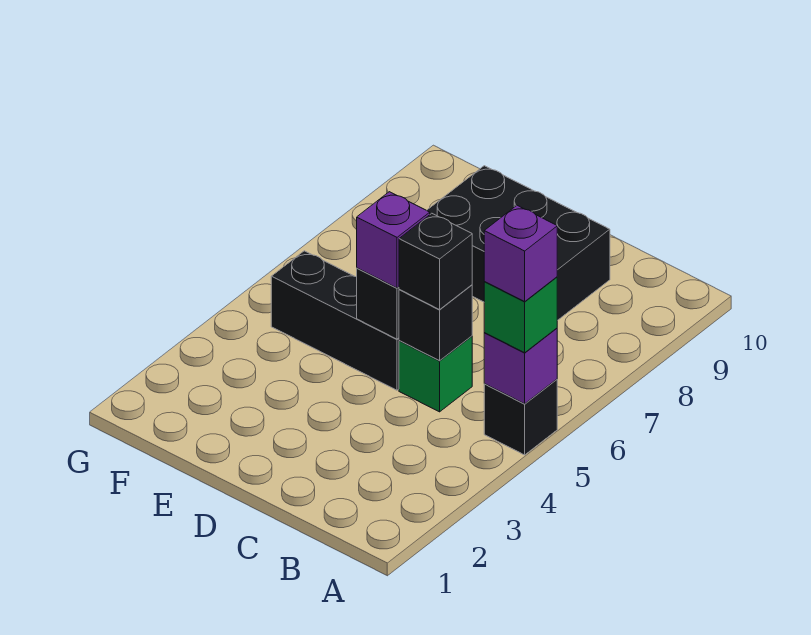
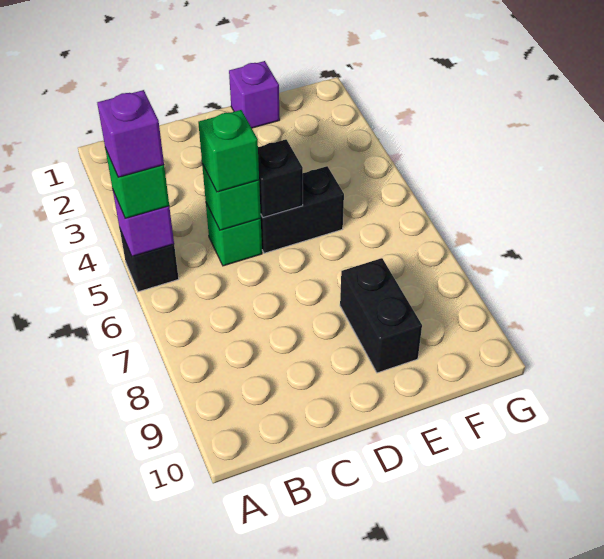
black 1x1 brick [399,285,472,361] -> green 1x1 brick [202,164,261,230]
black 1x1 brick [399,213,472,310] -> green 1x1 brick [198,110,259,192]
black 2x3 brick [427,166,610,320] -> black 1x2 brick [340,258,422,373]
black 1x3 brick [271,251,399,390] -> black 1x2 brick [260,166,344,253]
purple 1x1 brick [357,192,430,288] -> purple 1x1 brick moved to [229,61,280,128]

